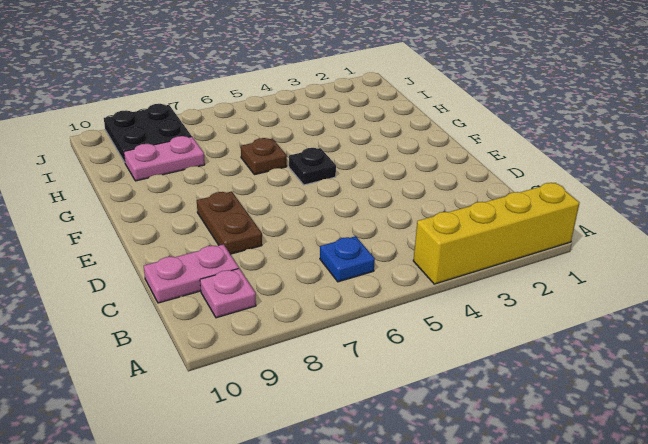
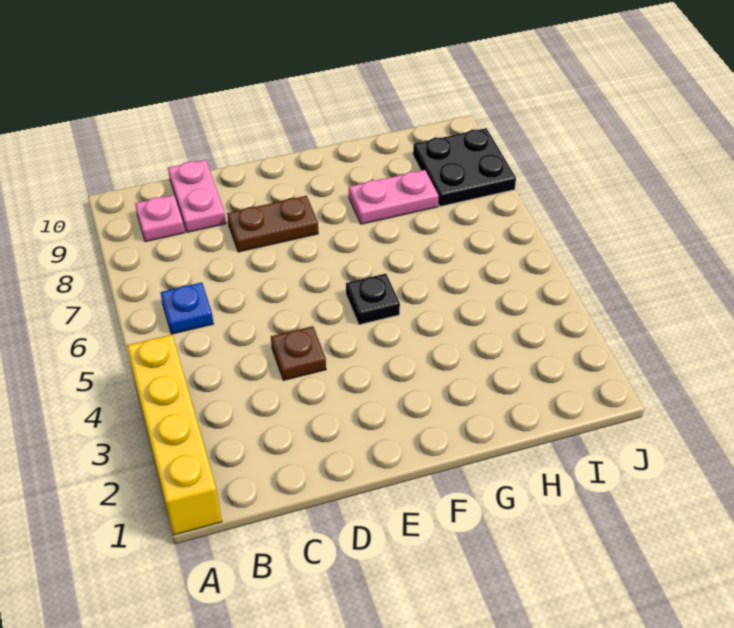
brown 1x1 plate [241,138,287,175] -> brown 1x1 plate moved to [271,326,326,380]
pink 1x2 plate [124,136,205,181] -> pink 1x2 plate turned to [349,170,439,224]

